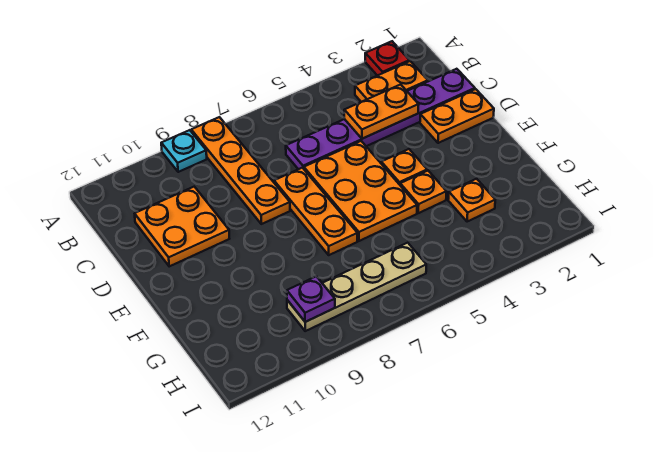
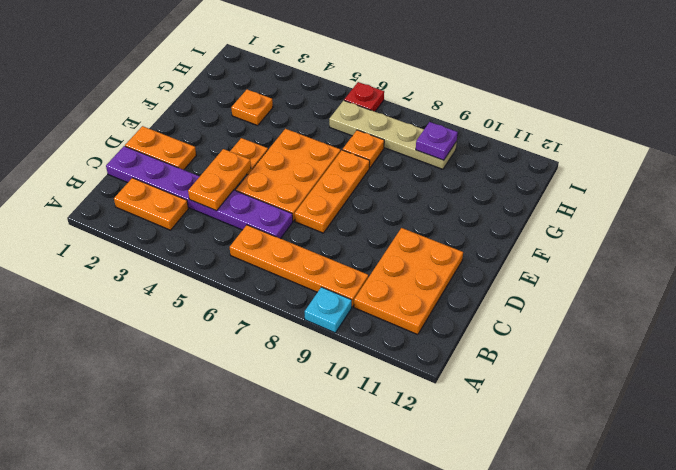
red 1x1 plate [365,41,409,76] -> red 1x1 plate moved to [344,82,384,112]
orange 1x4 plate [191,117,290,224] -> orange 1x4 plate turned to [230,225,368,307]
orange 1x2 plate [344,84,419,139] -> orange 1x2 plate turned to [188,149,251,211]
orange 2x2 plate [135,187,229,266] -> orange 2x3 plate [354,228,463,335]
orange 1x1 plate [400,171,447,213] -> orange 1x1 plate moved to [343,130,384,168]

